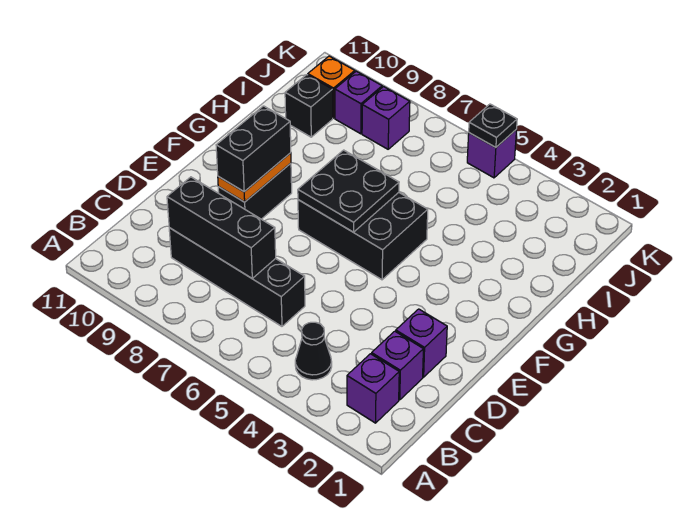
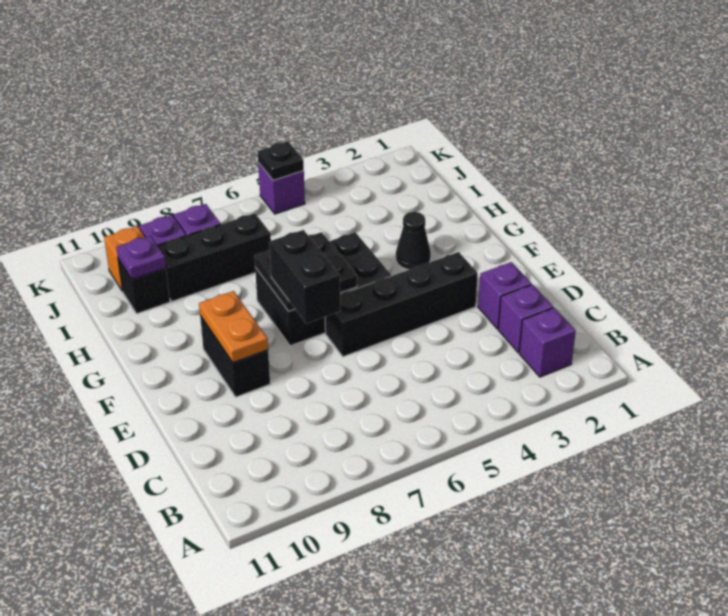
black 1x1 cone [295,322,332,380] -> black 1x1 cone moved to [396,212,431,270]
black 1x4 brick [169,228,305,326] -> black 1x4 brick moved to [325,252,478,357]
black 1x3 brick [167,177,276,278] -> black 1x3 brick moved to [158,213,271,301]
black 1x2 brick [216,106,291,192] -> black 1x2 brick moved to [269,230,340,324]
none -> purple 1x1 plate [117,236,166,279]

